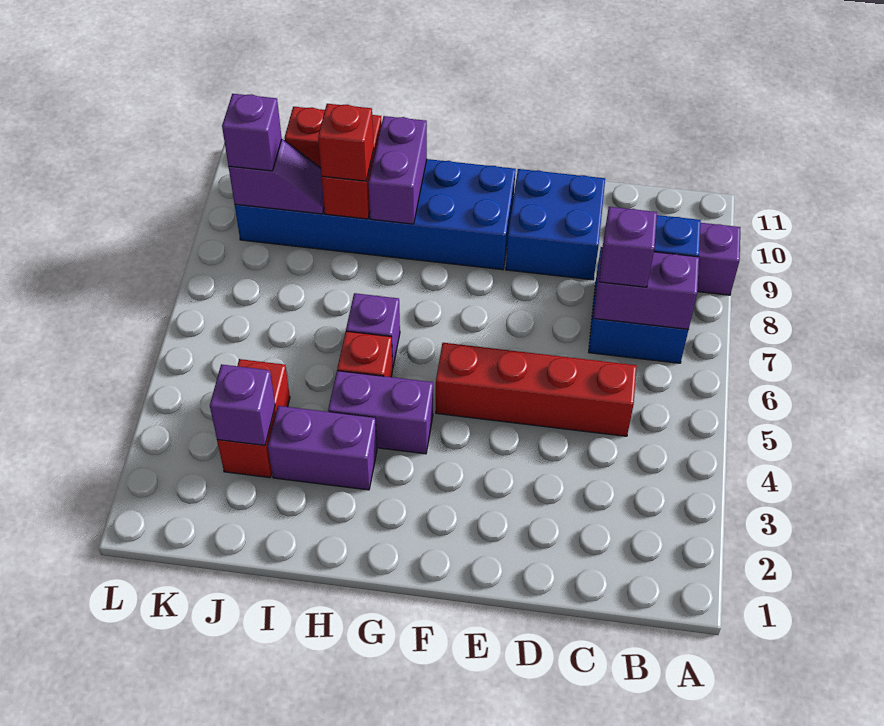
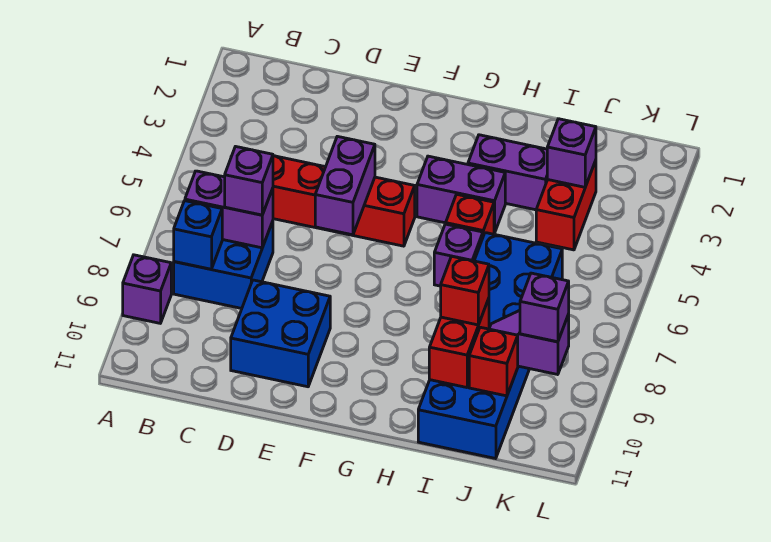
blue 2x6 brick [235,159,516,270] -> blue 2x6 brick turned to [418,233,562,459]
purple 1x2 brick [369,116,427,224] -> purple 1x2 brick moved to [315,136,375,235]

